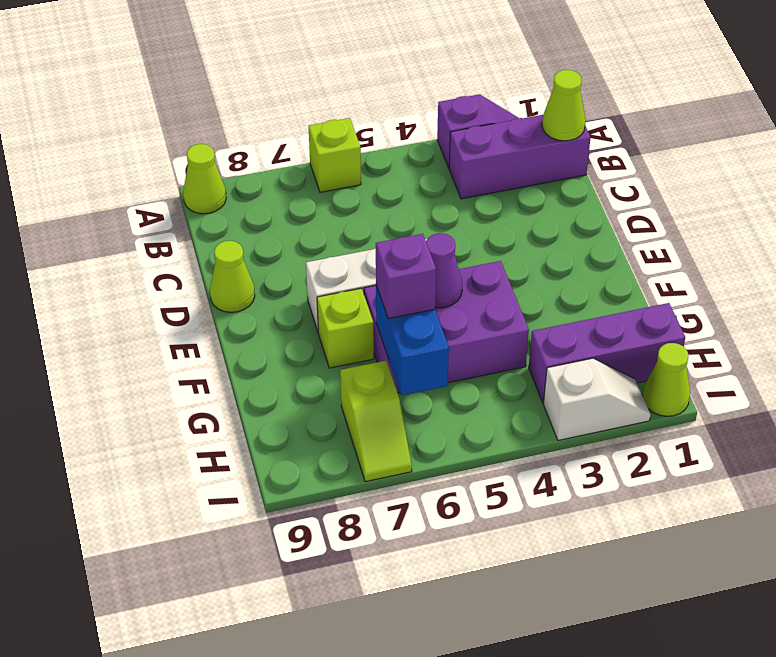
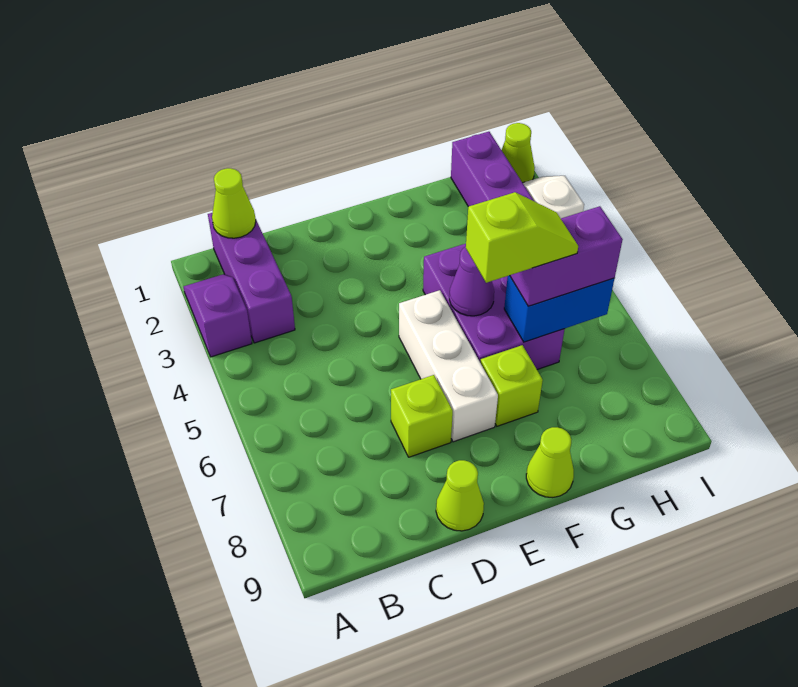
lime 1x1 brick [309,118,361,192] -> lime 1x1 brick moved to [391,375,453,457]
lime 1x1 cone [183,144,226,214] -> lime 1x1 cone moved to [526,427,574,497]
purple 1x1 brick [376,234,436,319] -> purple 1x2 brick [510,206,623,306]
lime 1x2 slope [340,361,412,482] -> lime 1x2 slope moved to [466,192,578,283]

